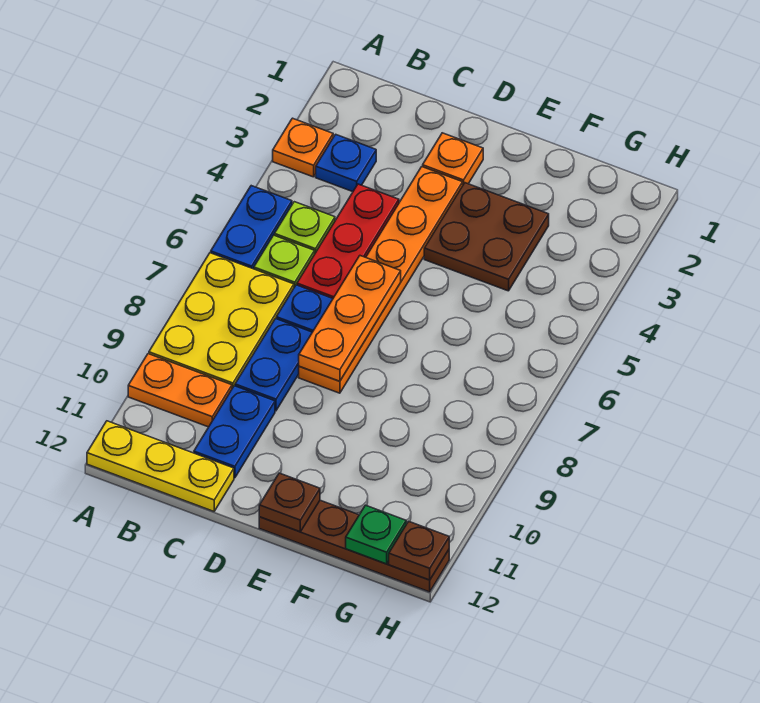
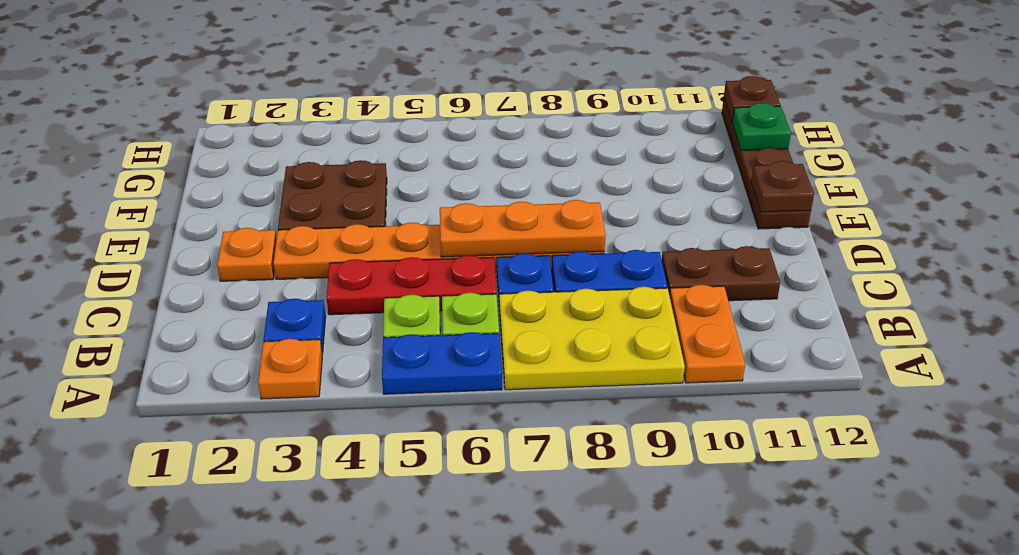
yellow 1x3 plate [87,421,234,511] -> none
blue 1x2 plate [194,386,275,478] -> brown 1x2 plate [662,246,780,301]

